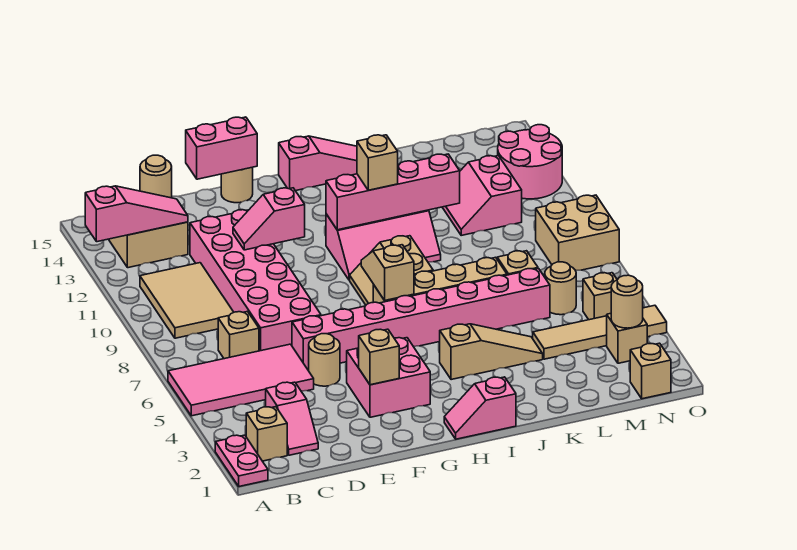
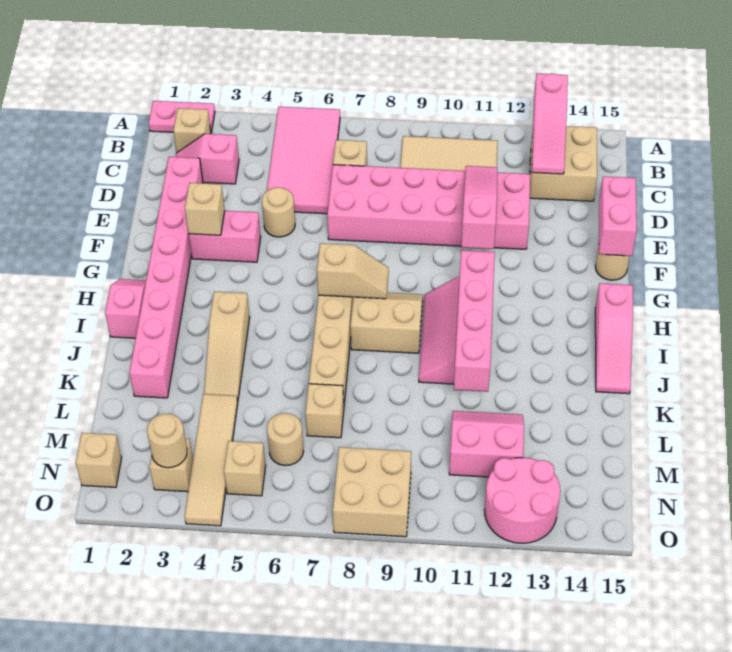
tan 1x1 round brick [140,155,172,198] -> none
pink 1x8 brick [292,268,550,370] -> pink 1x8 brick moved to [129,157,203,398]
pink 1x2 slope [233,188,305,250] -> pink 1x3 slope [461,166,497,249]
pink 2x2 brick [347,338,430,417] -> pink 1x2 brick [189,211,261,262]
tan 1x1 brick [357,135,398,190] -> none

